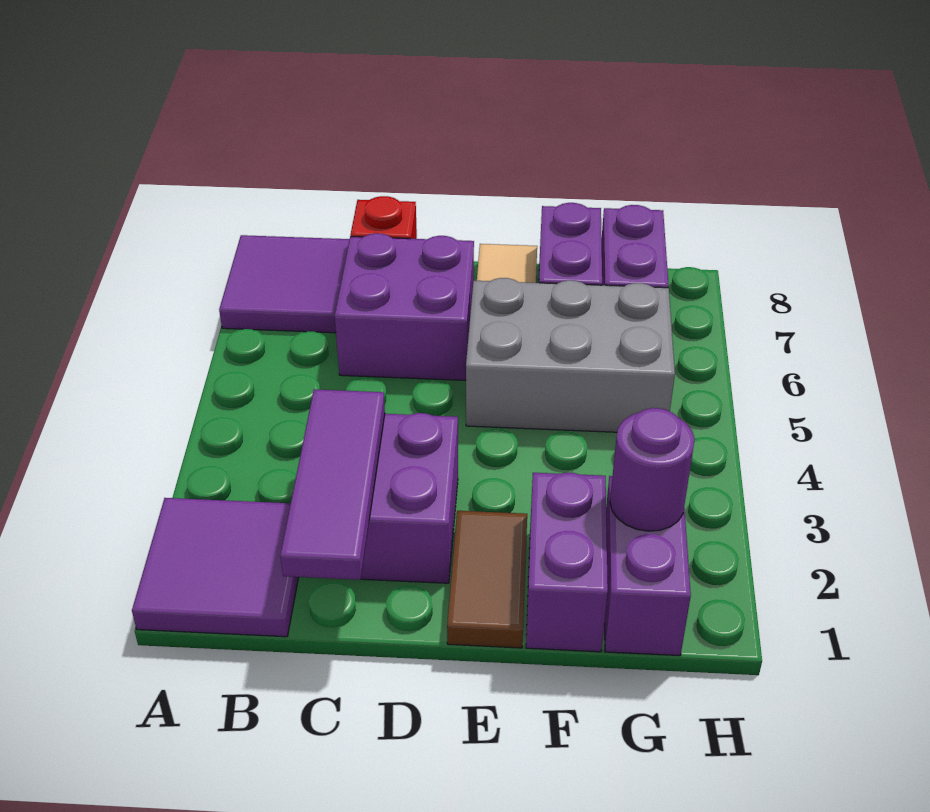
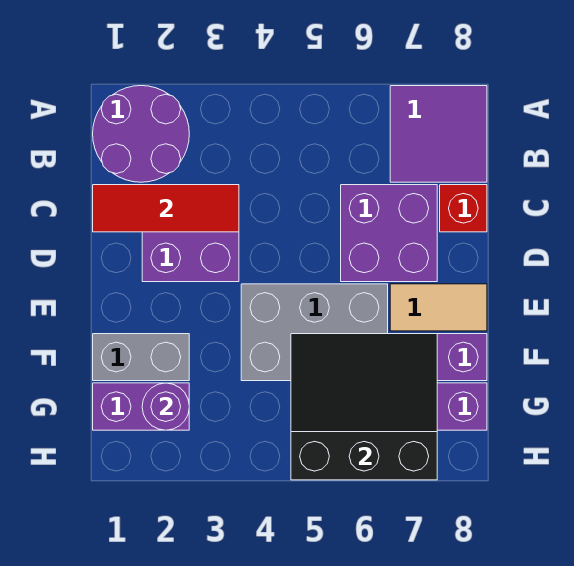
purple 2x2 tile [132,498,299,637] -> purple 2x2 round brick [93,86,189,182]
purple 1x3 tile [280,389,385,580] -> red 1x3 tile [93,185,239,232]
brown 1x2 tile [447,511,527,648] -> none
grey 2x3 brick [466,278,675,432] -> grey 2x3 brick turned to [241,284,388,381]
purple 1x2 brick [526,473,608,652] -> grey 1x2 brick [93,334,189,381]
none -> black 3x3 slope [291,334,437,480]

